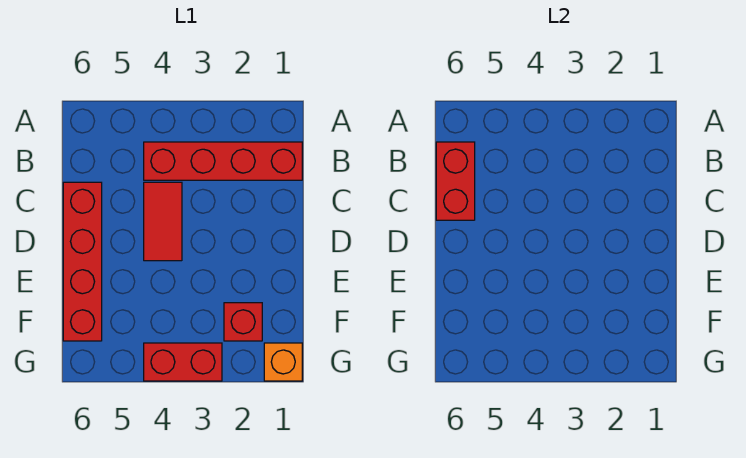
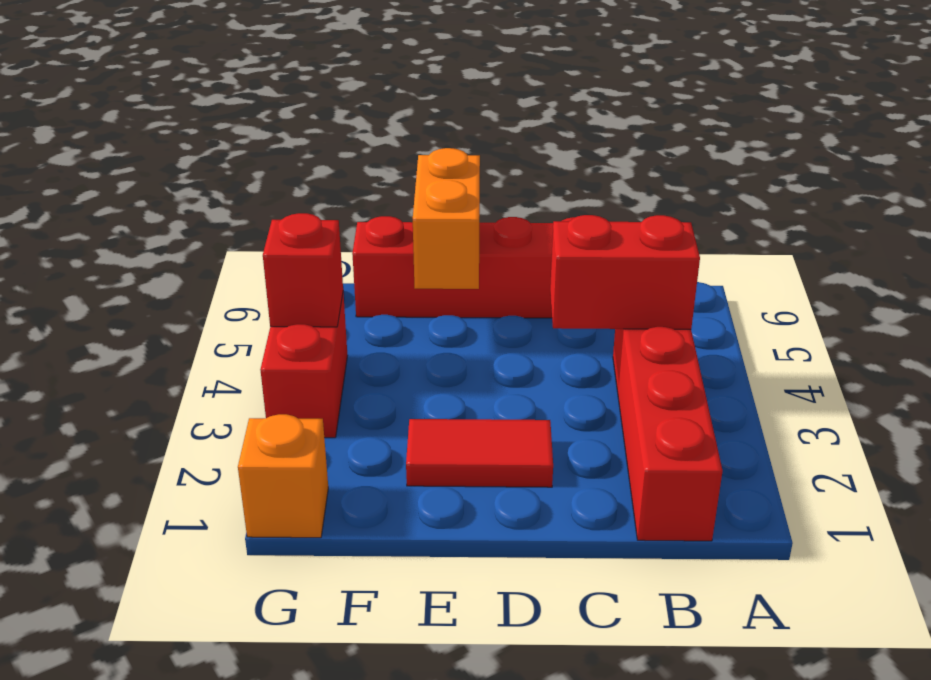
red 1x2 brick [436,142,475,220] -> red 1x2 brick moved to [550,215,700,329]
red 1x2 tile [144,182,182,261] -> red 1x2 tile moved to [406,419,553,487]
none -> orange 1x2 brick [413,148,480,289]
red 1x1 brick [224,303,262,341] -> red 1x1 brick moved to [263,213,343,327]

